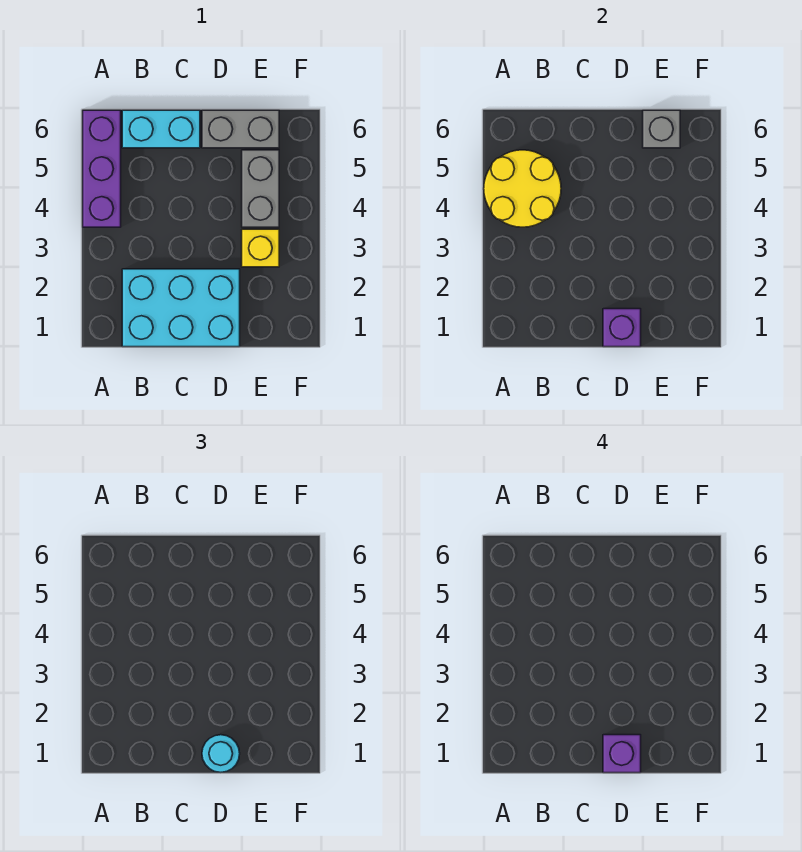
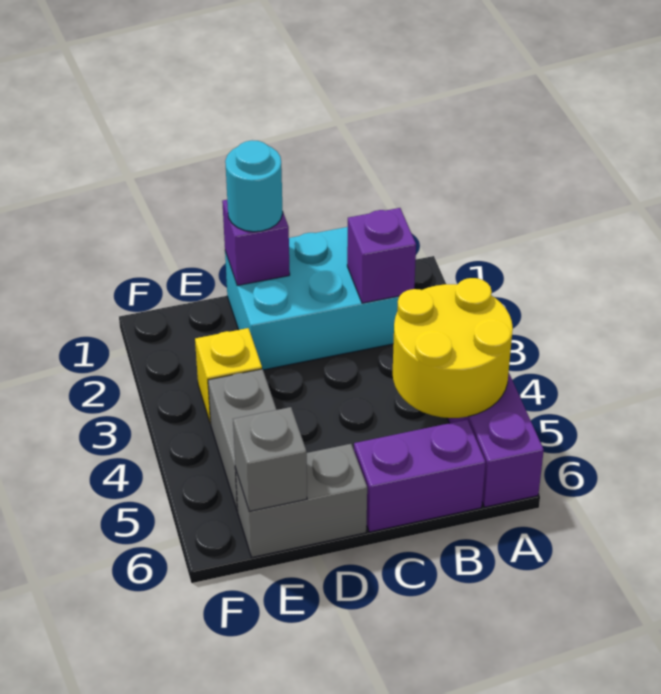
cyan 1x2 brick [122,110,200,148] -> purple 1x2 brick [354,420,486,532]
purple 1x1 brick [603,735,641,773] -> purple 1x1 brick moved to [347,208,416,303]

